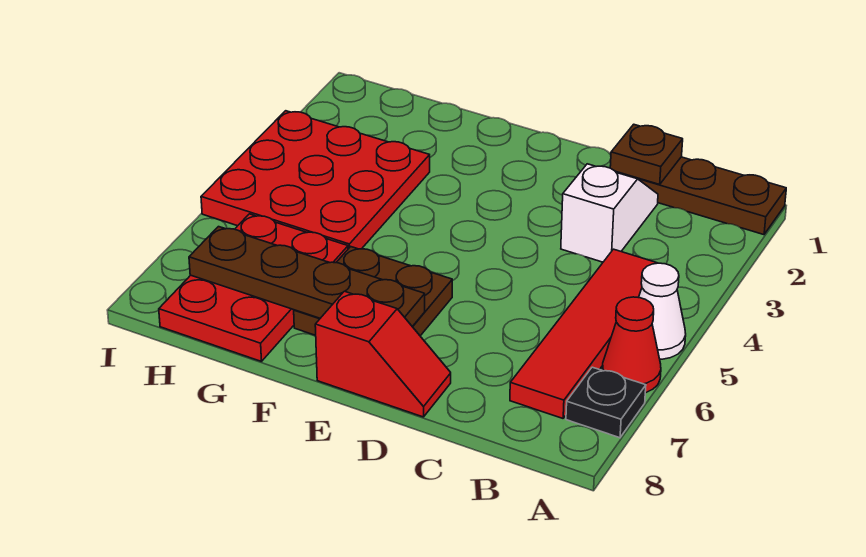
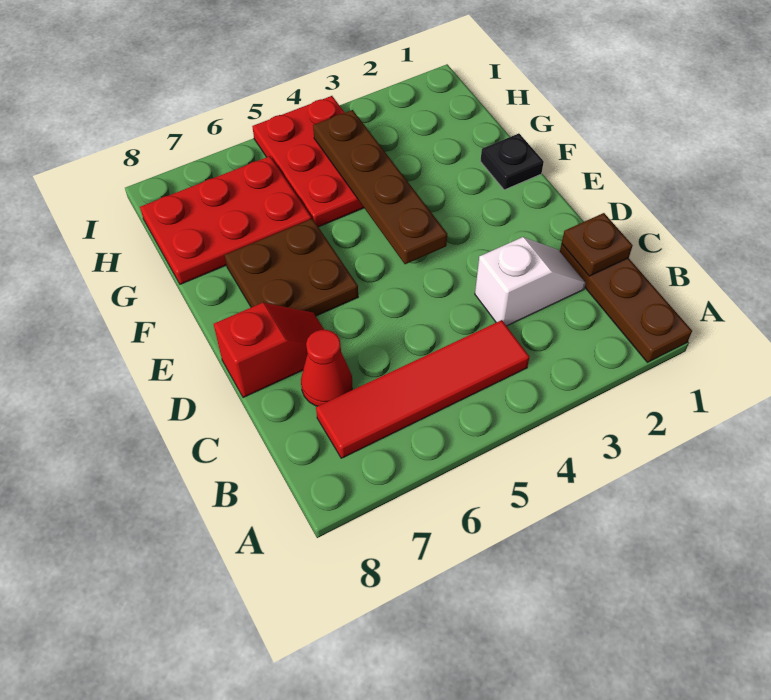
white 1x1 cone [639,263,686,359] -> none
red 1x1 cone [602,297,661,393] -> red 1x1 cone moved to [301,330,352,406]
black 1x1 plate [566,367,646,438] -> black 1x1 plate moved to [480,133,544,190]
red 1x2 slope [315,291,451,417] -> red 1x2 slope turned to [214,303,324,398]
brown 1x4 plate [189,227,425,327] -> brown 1x4 plate moved to [313,110,447,264]
red 3x3 plate [201,111,430,249] -> red 2x3 plate [252,96,364,227]

